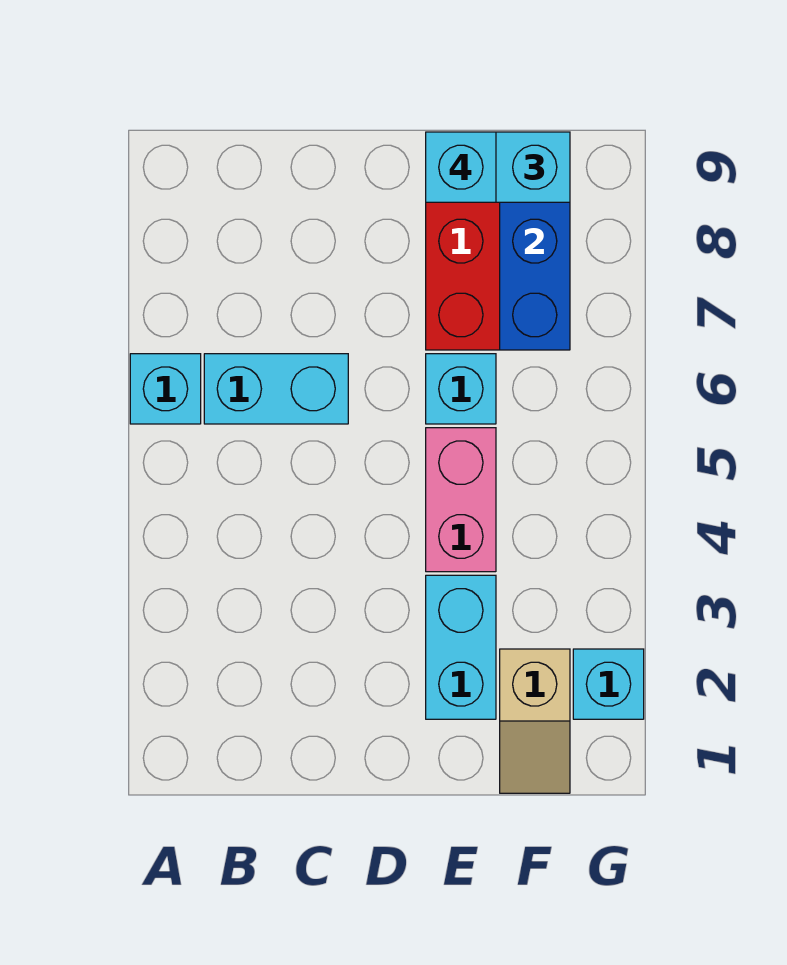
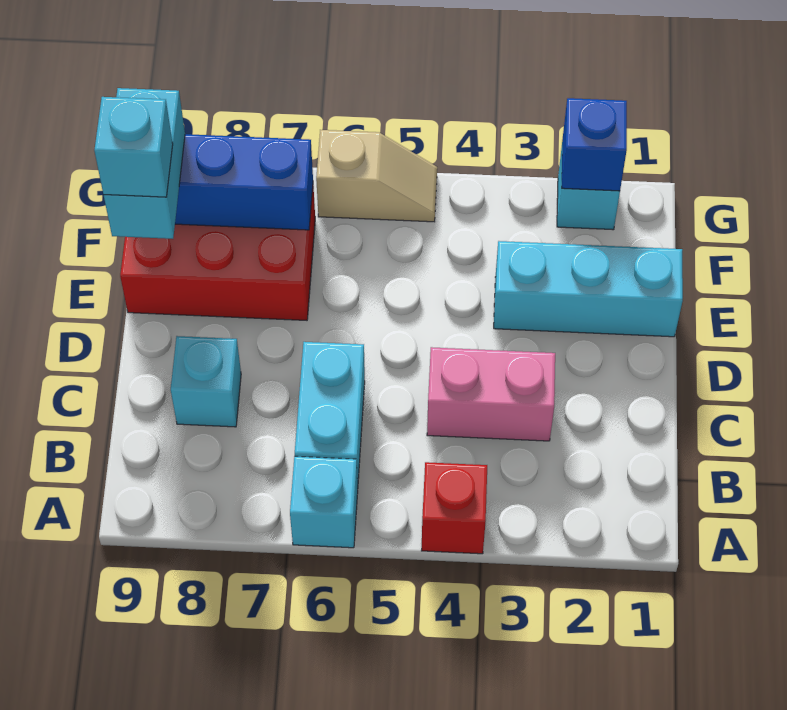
none -> red 1x1 brick [422,462,487,554]
cyan 1x2 brick [426,575,496,719] -> cyan 1x3 brick [494,241,683,337]
pink 1x2 brick [426,428,496,572] -> pink 1x2 brick moved to [427,347,555,441]
cyan 1x1 brick [426,354,496,424] -> cyan 1x1 brick moved to [171,336,241,427]
tan 1x2 slope [500,649,570,793] -> tan 1x2 slope moved to [316,130,437,222]
none -> blue 1x1 brick [562,98,627,191]

